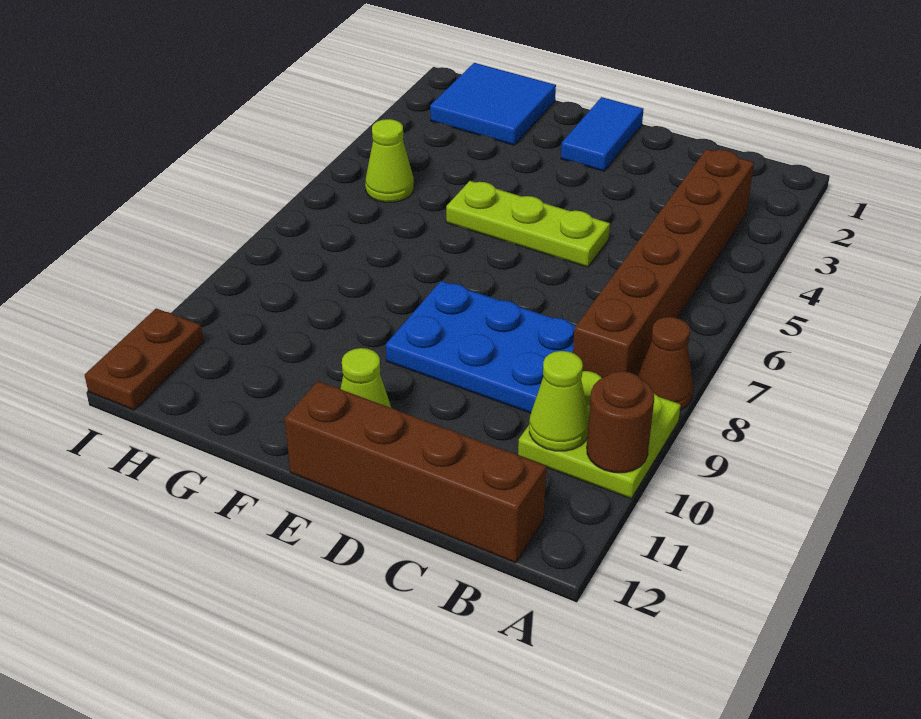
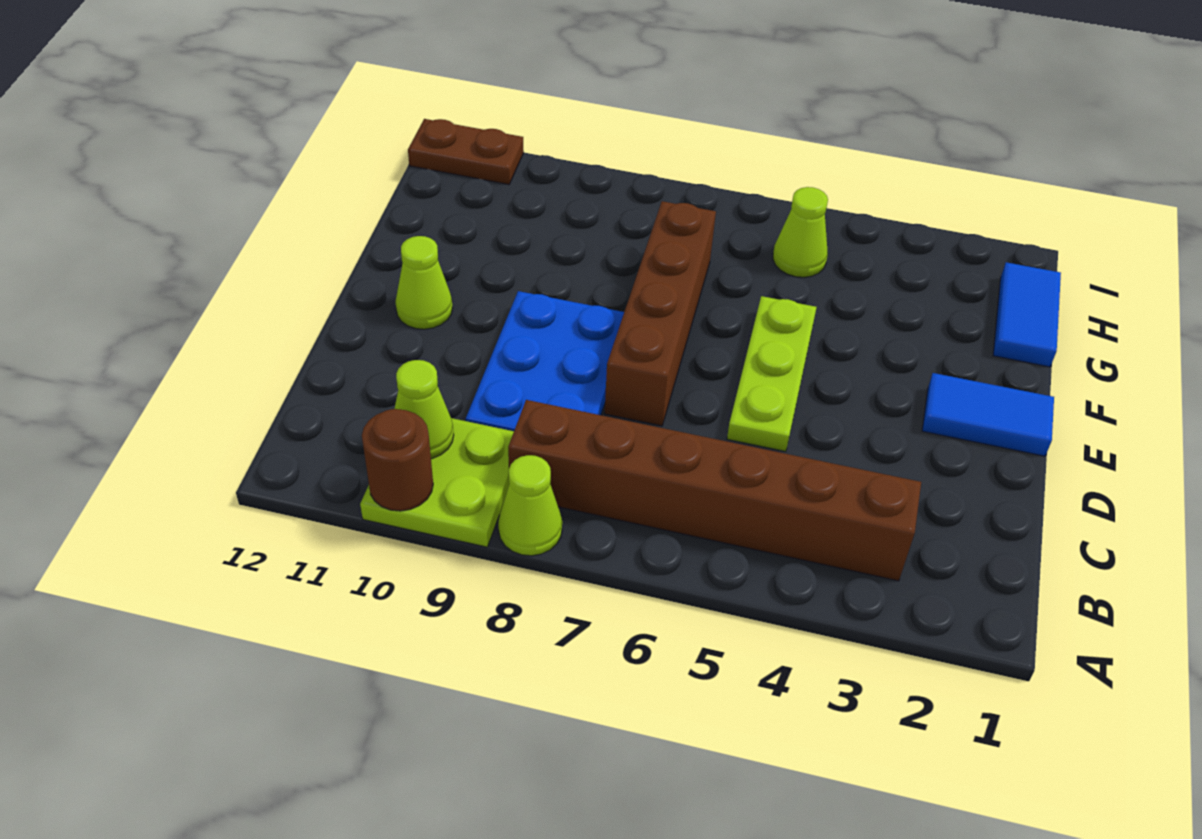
brown 1x1 cone [638,317,693,410] -> lime 1x1 cone [498,455,562,556]
brown 1x4 brick [285,381,546,563] -> brown 1x4 brick moved to [605,201,716,426]
blue 2x2 tile [430,63,556,145] -> blue 1x2 tile [993,262,1061,367]

